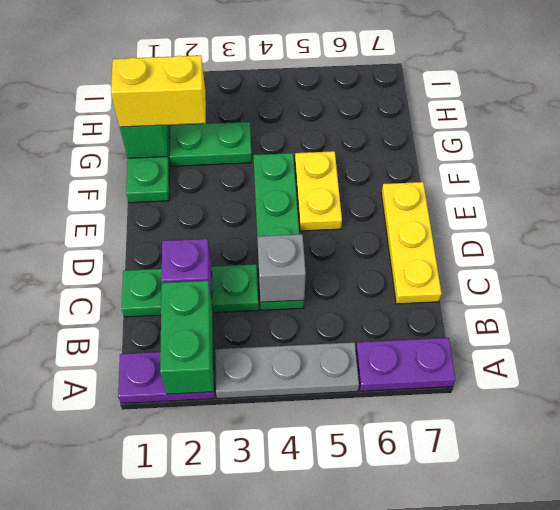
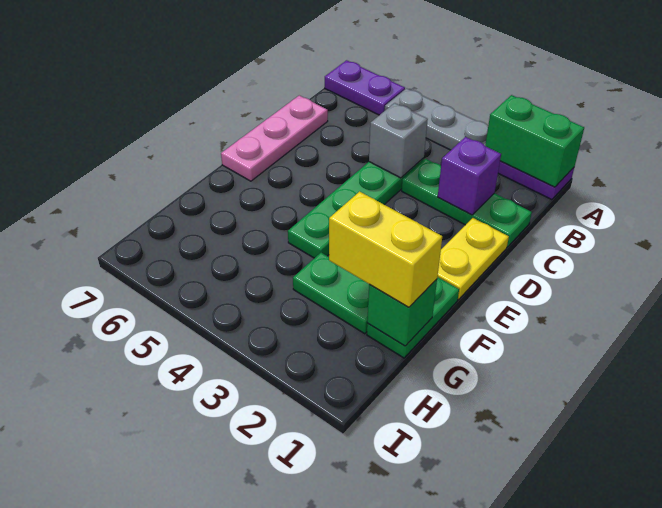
green 1x2 brick [160,281,214,394] -> green 1x2 brick turned to [485,95,584,187]
yellow 1x3 plate [381,182,442,304] -> pink 1x3 plate [221,95,328,181]
yellow 1x2 plate [295,151,342,231] -> yellow 1x2 plate moved to [437,218,509,299]

